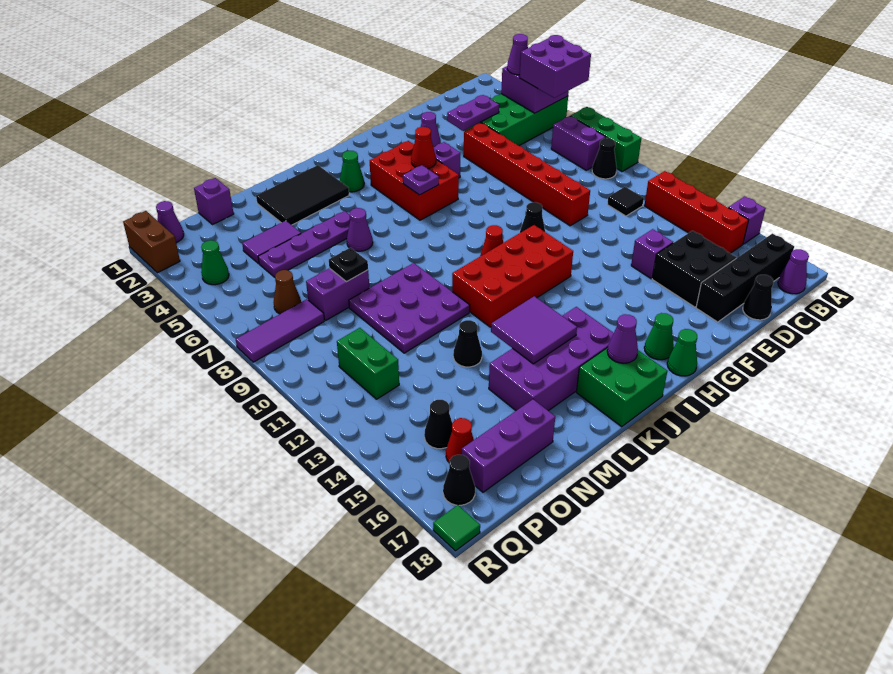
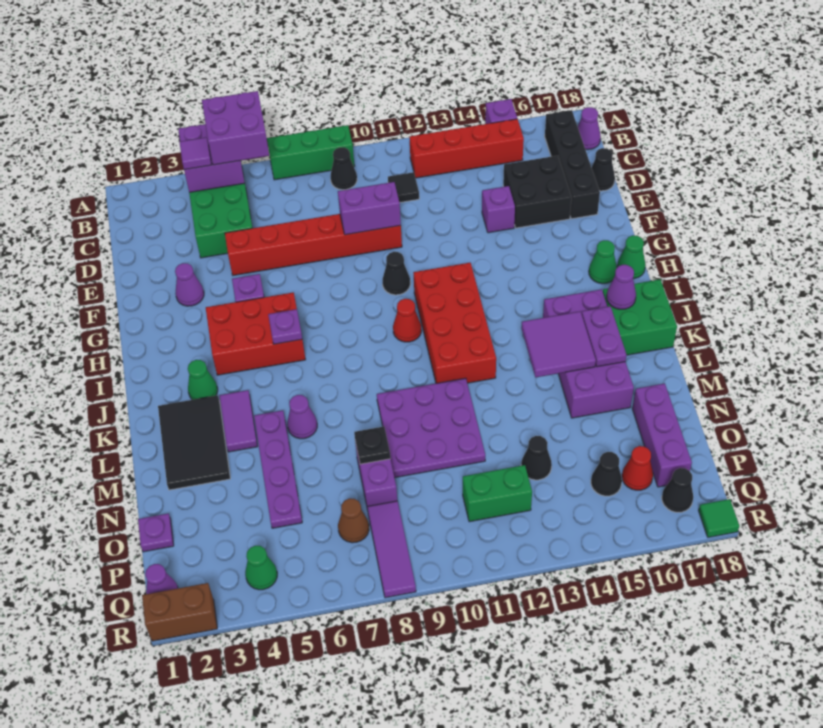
purple 1x1 cone [507,34,528,75] -> purple 1x1 tile [179,137,211,170]
purple 1x2 brick [551,116,605,170] -> purple 1x2 brick moved to [338,182,401,235]
purple 1x2 plate [447,95,499,131] -> purple 1x2 plate moved to [582,306,626,367]
red 1x1 cone [411,127,436,169] -> none
black 1x1 cone [453,320,482,367] -> black 1x1 cone moved to [521,436,552,480]
purple 1x2 tile [242,221,301,264] -> purple 1x2 tile moved to [219,390,258,452]
purple 1x1 brick [194,178,234,225] -> purple 1x1 plate [138,514,174,552]

